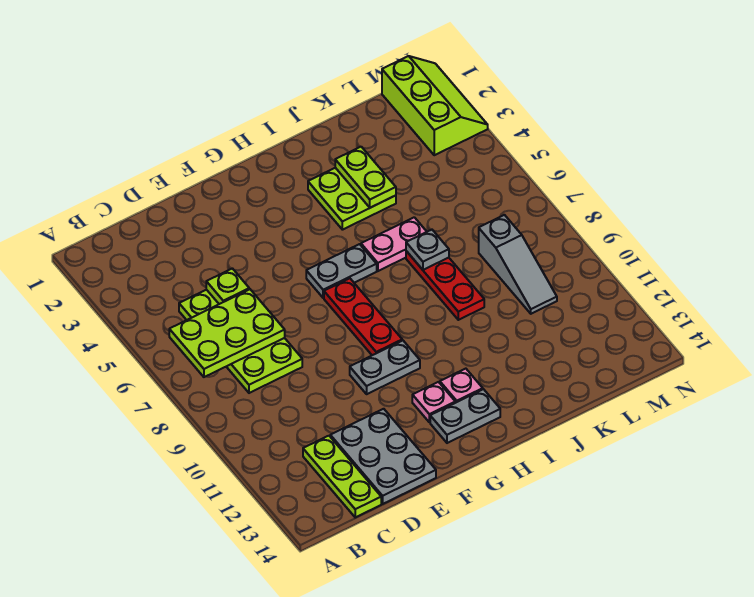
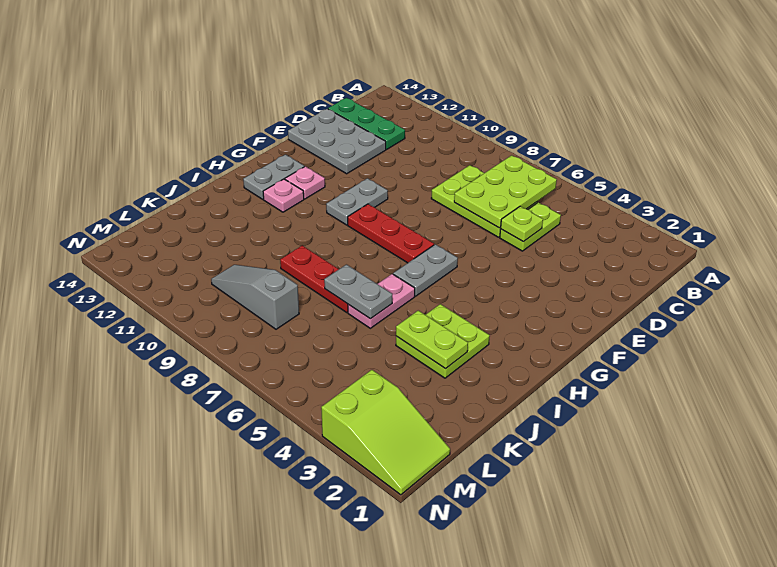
lime 1x3 plate [303,436,381,517] -> green 1x3 plate [328,98,405,150]
grey 1x1 plate [406,230,449,270] -> grey 1x2 plate [324,265,392,319]
lime 2x3 slope [382,56,488,155] -> lime 2x3 slope turned to [321,370,450,495]

